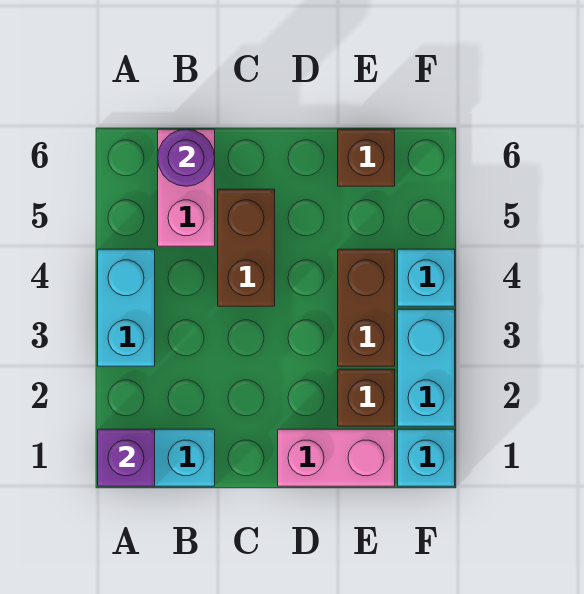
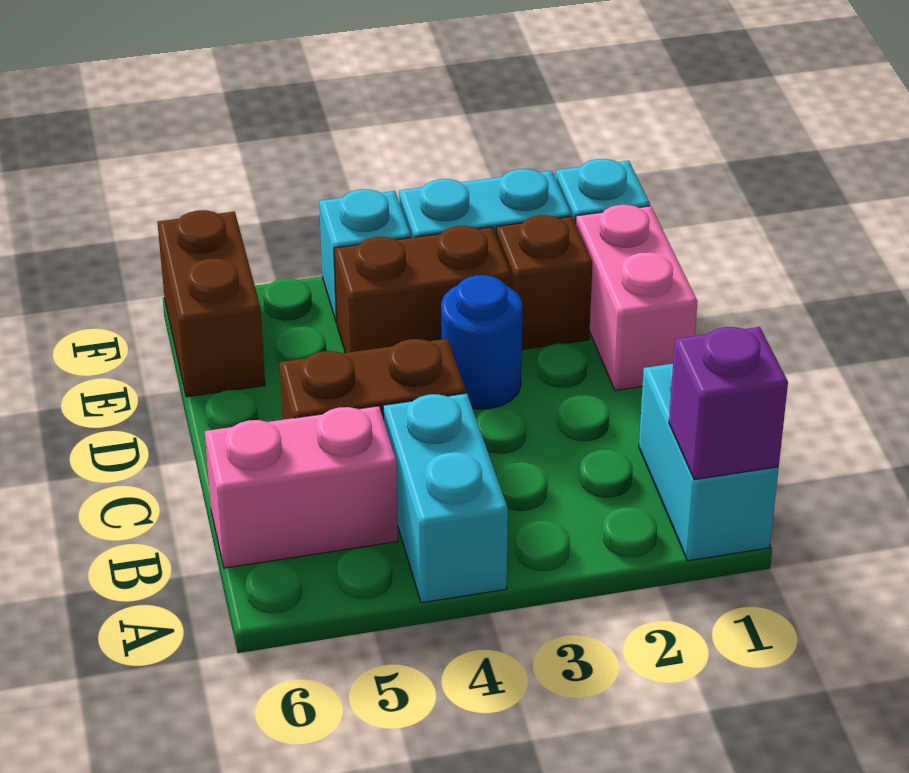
cyan 1x2 brick [98,249,155,366] -> cyan 1x2 brick turned to [383,393,508,603]
purple 1x1 round brick [158,129,215,186] -> none
none -> blue 1x1 round brick [441,275,523,409]
brown 1x1 brick [338,129,395,186] -> brown 1x2 brick [157,210,265,397]

